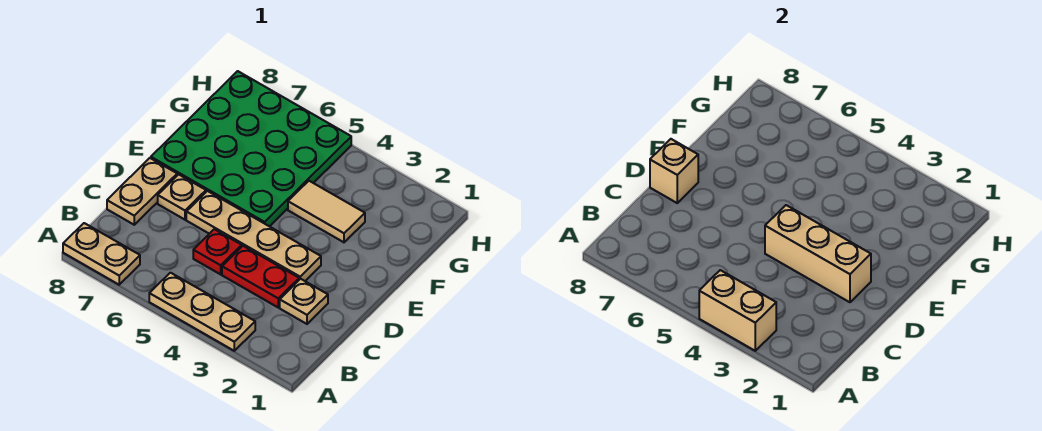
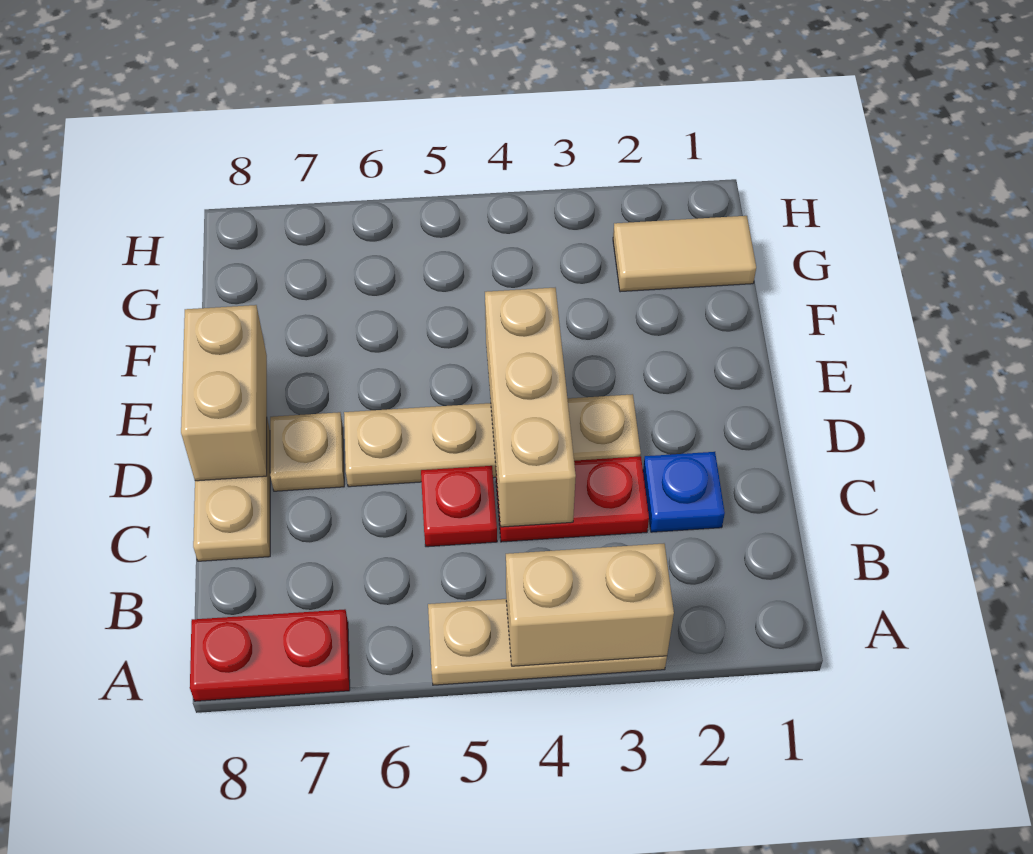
tan 1x2 plate [63,223,140,285] -> red 1x2 plate [190,609,350,701]
tan 1x1 plate [280,279,328,324] -> blue 1x1 plate [643,452,725,532]
tan 1x3 brick [765,205,871,302] -> tan 1x3 brick turned to [485,288,576,527]
tan 1x1 brick [650,139,698,203] -> tan 1x2 brick [181,305,267,481]
green 4x4 plate [151,71,351,227] -> none
tan 1x2 tile [288,181,365,242] -> tan 1x2 tile moved to [613,216,756,292]

